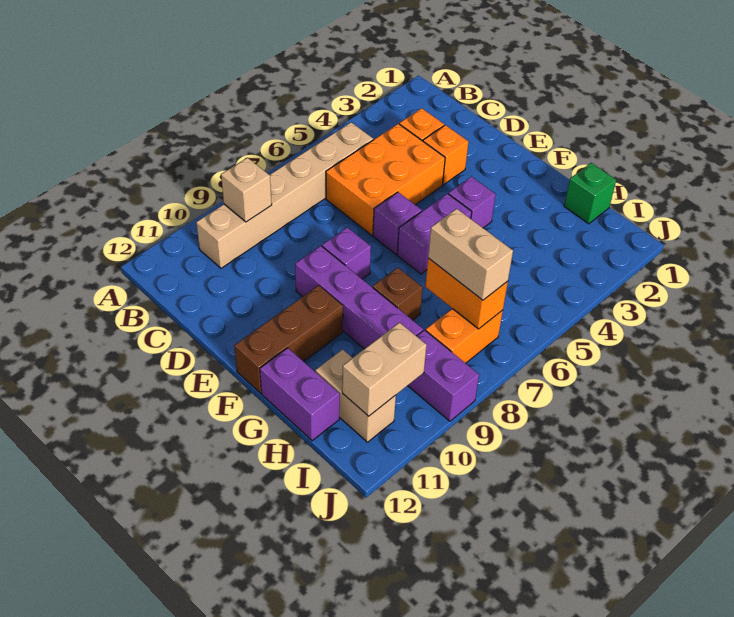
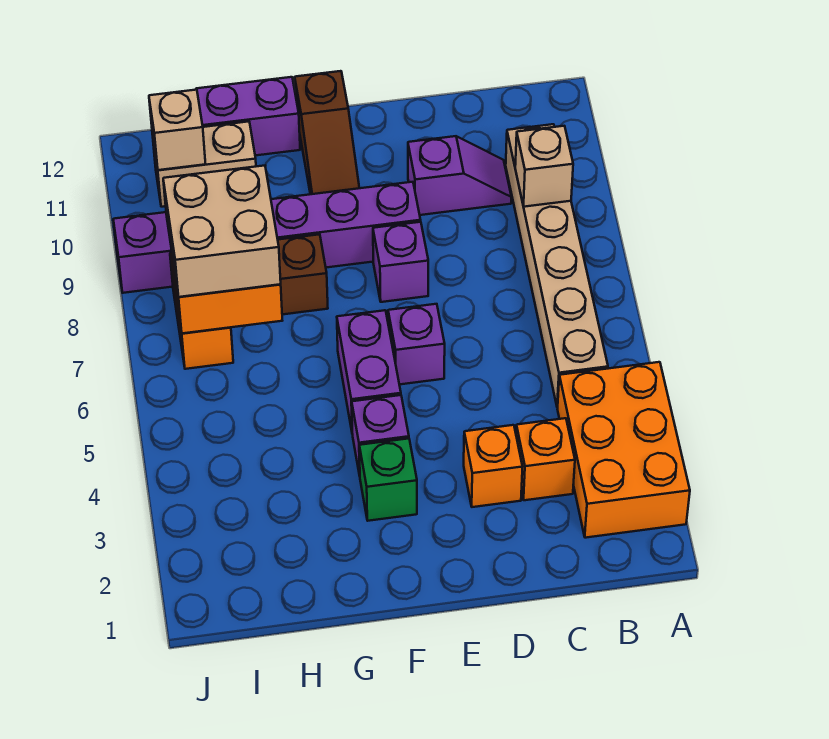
orange 2x3 brick [326,124,445,235] -> orange 2x3 brick moved to [558,362,690,538]
none -> purple 1x2 slope [408,136,512,215]
brown 1x3 brick [234,285,343,393] -> brown 1x3 slope [295,71,359,194]
green 1x1 brick [564,163,616,224] -> green 1x1 brick moved to [359,439,417,521]
tan 1x2 brick [428,209,513,300] -> tan 2x2 brick [163,166,281,297]
tan 1x2 brick [342,323,427,416] -> tan 1x1 brick [149,90,205,170]

